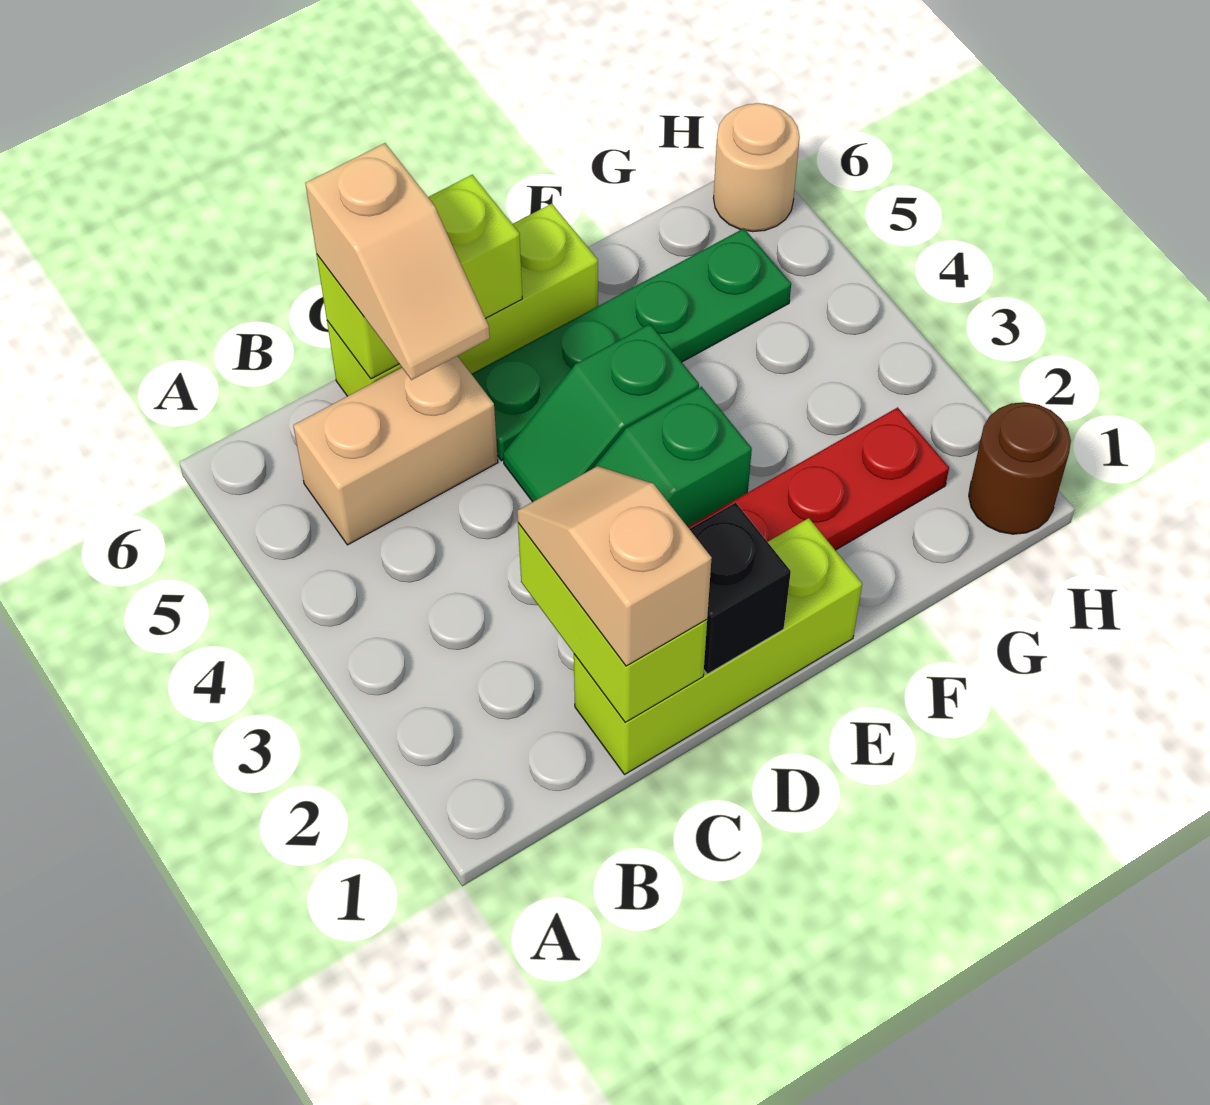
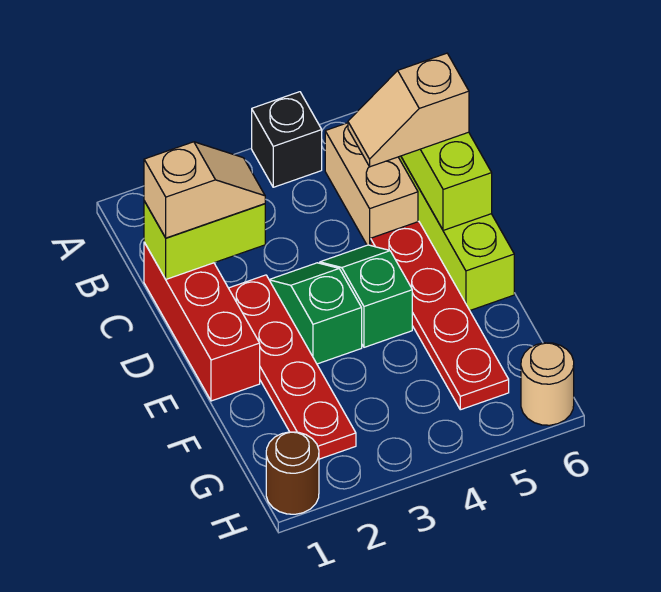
lime 1x3 brick [574,518,862,775] -> red 1x3 brick [144,242,260,401]
black 1x1 brick [690,503,791,674] -> black 1x1 brick moved to [252,92,322,187]
green 1x4 plate [472,228,791,461] -> red 1x4 plate [371,222,509,410]

